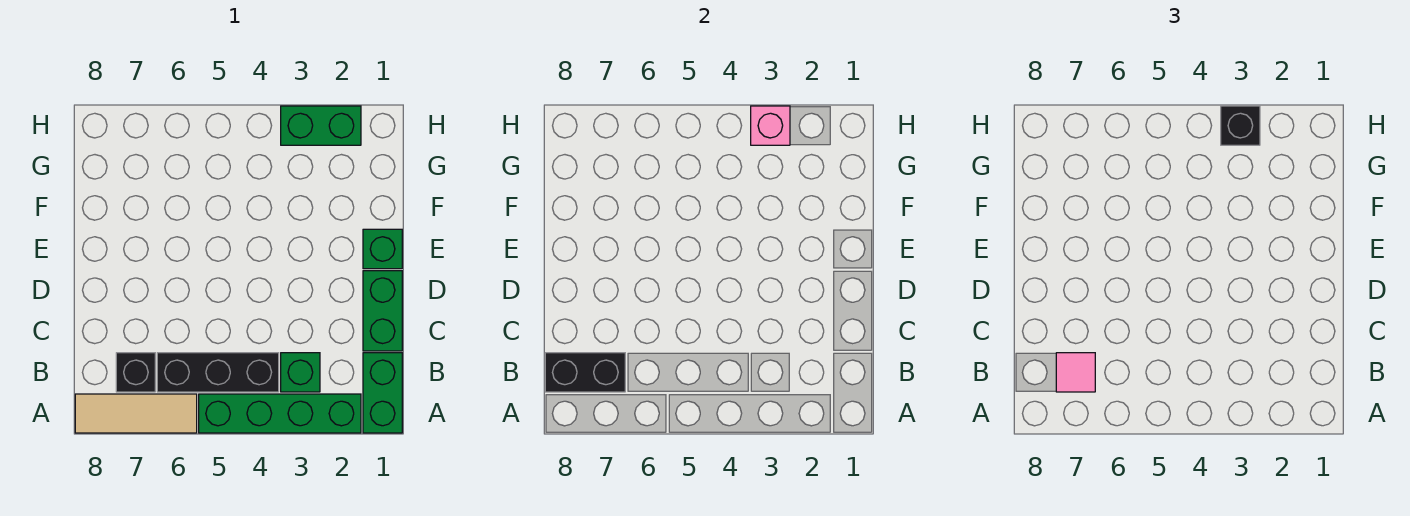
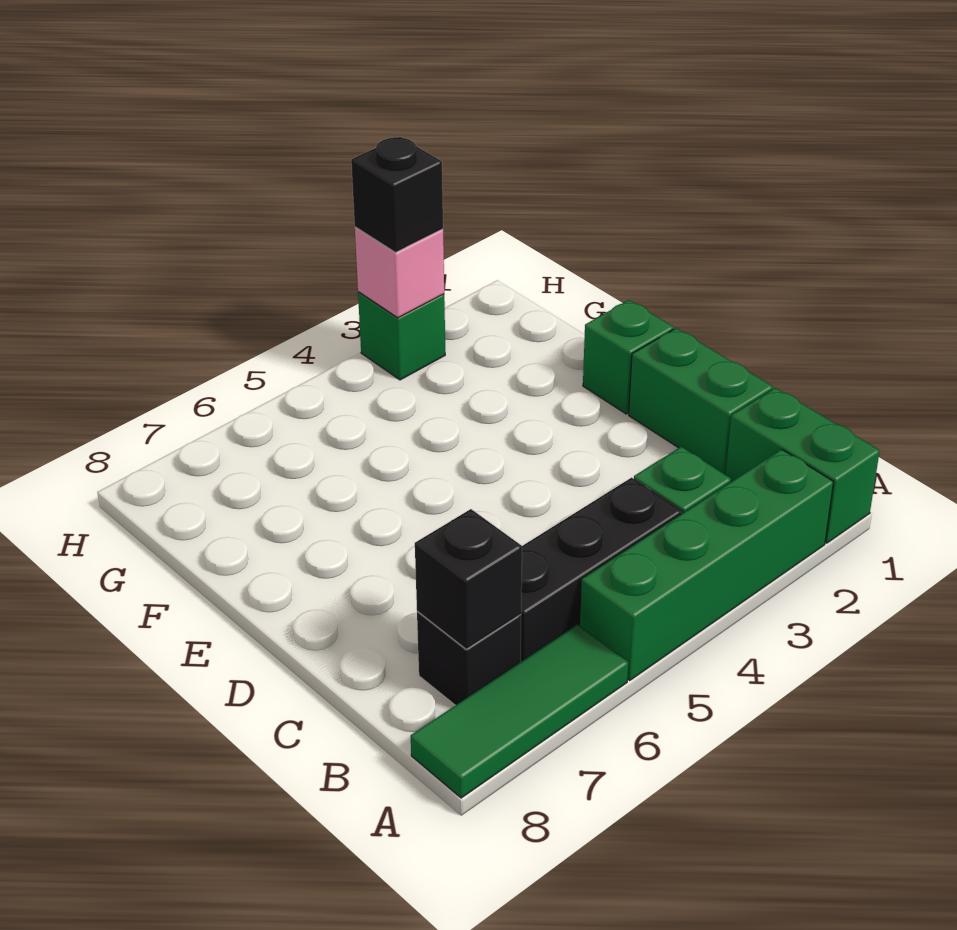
tan 1x3 tile [75,394,197,433] -> green 1x3 tile [411,624,628,798]
black 1x2 brick [545,353,625,392] -> black 1x1 brick [415,509,522,649]
pink 1x1 tile [1056,353,1095,392] -> none
green 1x2 brick [281,106,361,145] -> green 1x1 brick [358,292,445,380]

